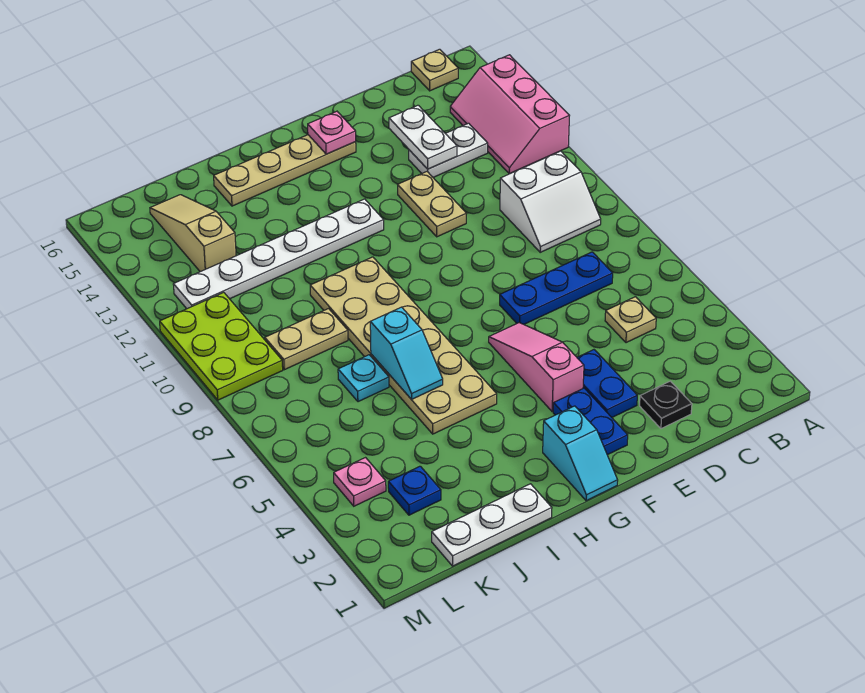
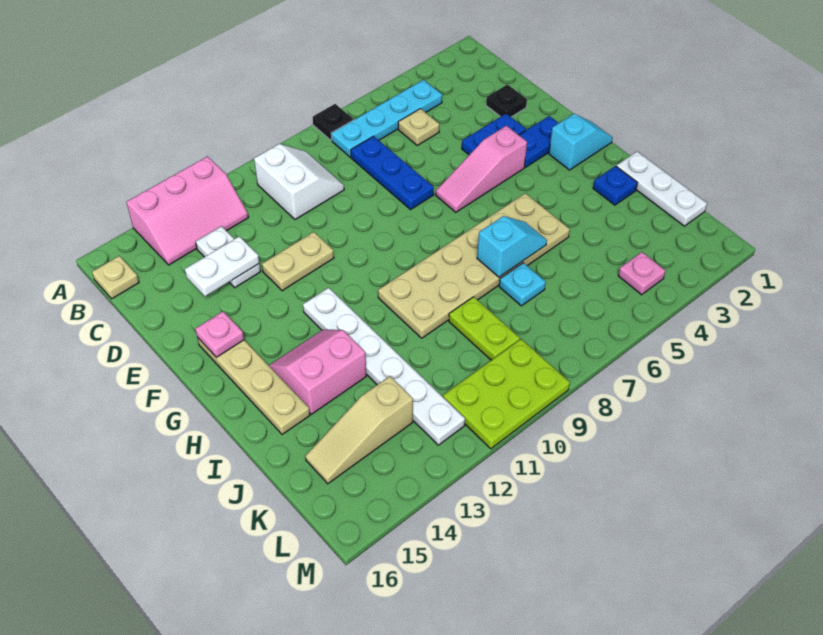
none -> black 1x1 plate [313,104,353,140]
none -> cyan 1x4 plate [331,80,442,157]
none -> pink 2x2 slope [269,330,366,414]
tan 1x2 plate [265,309,348,370] -> lime 1x2 plate [449,297,520,360]
blue 1x1 plate [388,466,441,515] -> blue 1x1 plate moved to [593,166,637,205]

